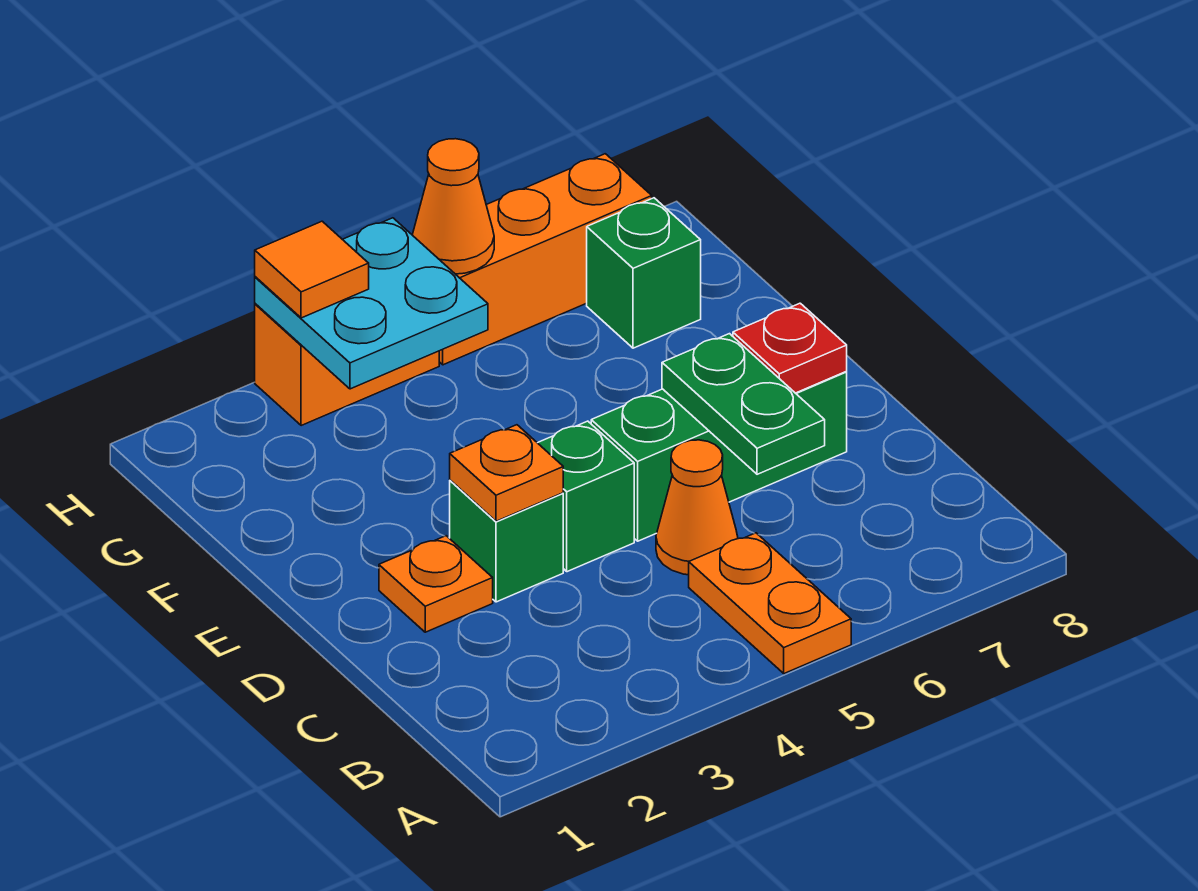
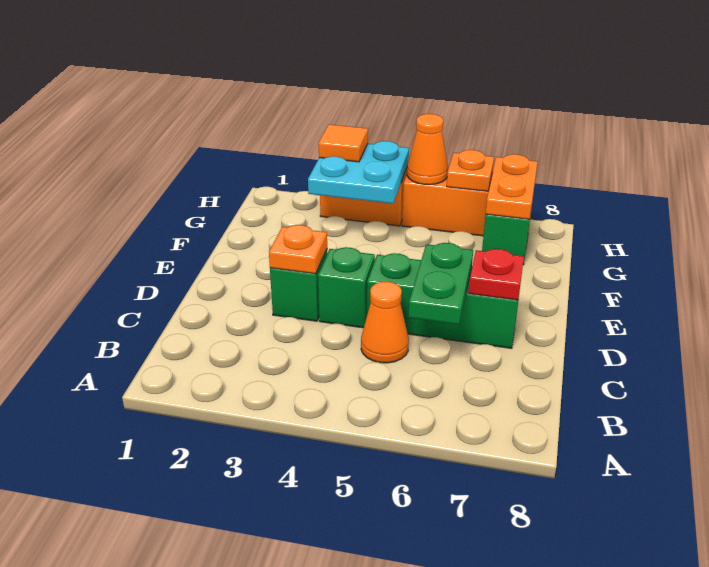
orange 1x2 plate [689,533,851,674] -> orange 1x2 plate moved to [486,154,537,219]
orange 1x1 plate [379,536,493,632] -> orange 1x1 plate moved to [447,150,494,191]

